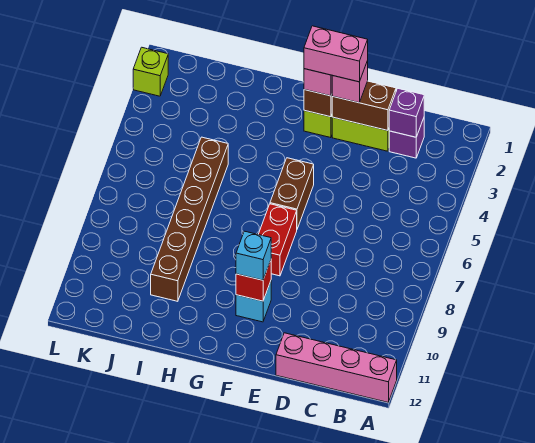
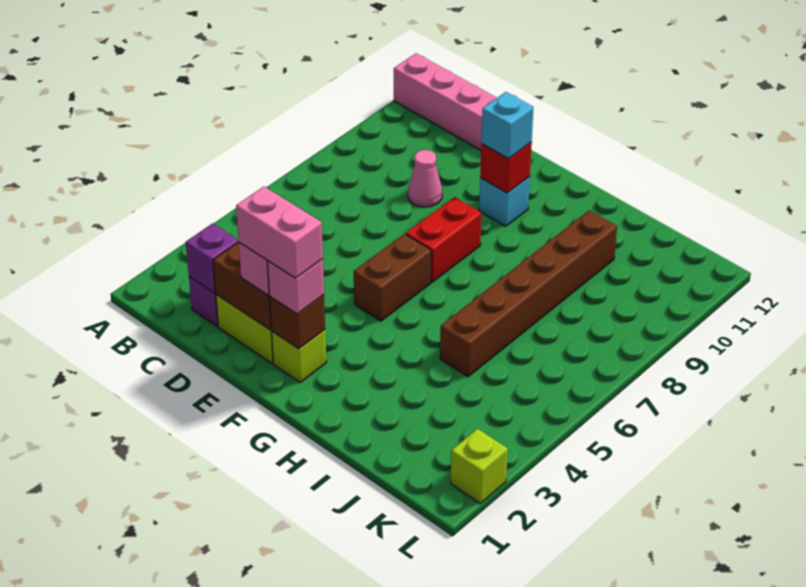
none -> pink 1x1 cone [408,150,442,207]

